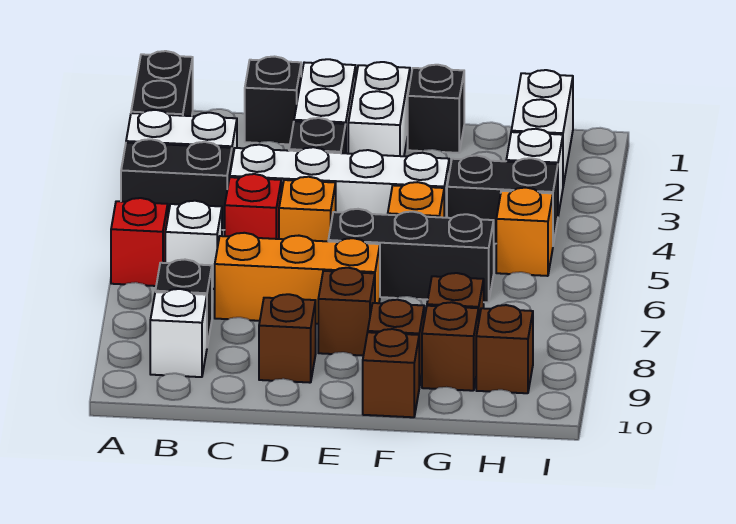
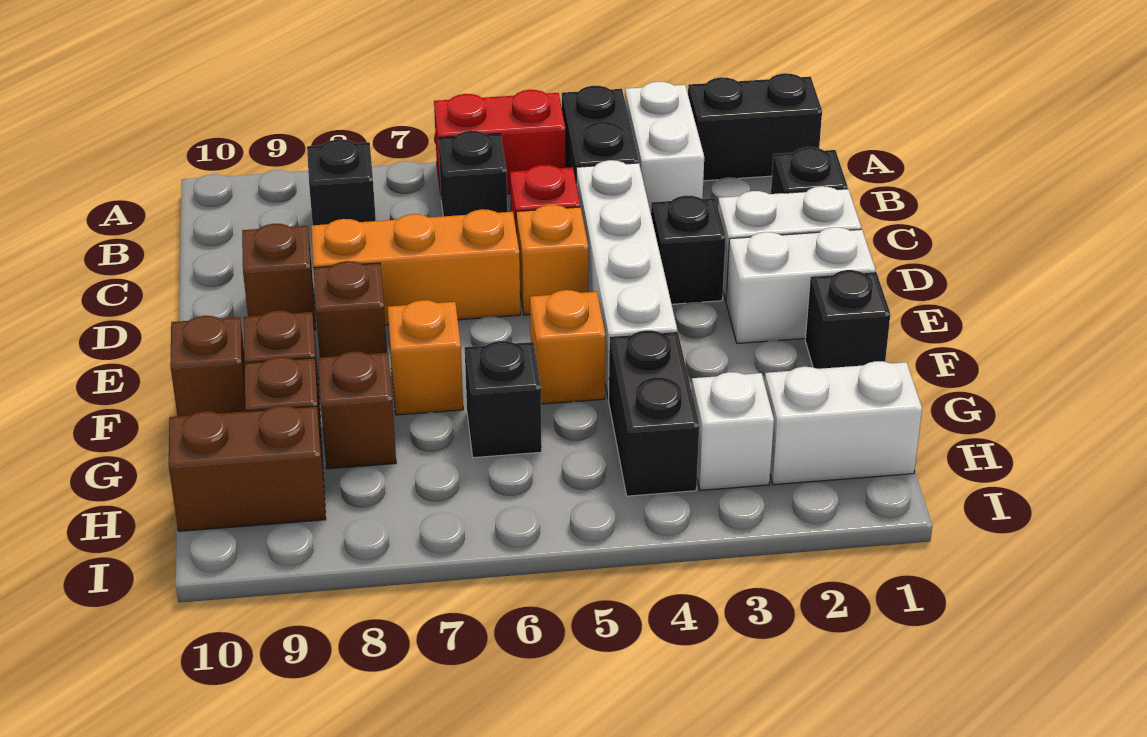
red 1x1 brick [111,198,168,286] -> red 1x2 brick [434,90,565,194]
white 1x1 brick [165,201,222,289] -> black 1x1 brick [439,131,507,216]
white 1x1 brick [150,289,207,377] -> none
orange 1x3 brick [215,233,380,324] -> orange 1x3 brick turned to [311,209,520,325]
black 1x3 brick [328,209,494,303] -> black 1x1 brick [465,341,542,458]
orange 1x1 brick [496,188,553,276] -> orange 1x1 brick moved to [388,300,463,415]
brown 1x1 brick [476,305,533,393] -> brown 1x2 brick [169,406,326,531]

